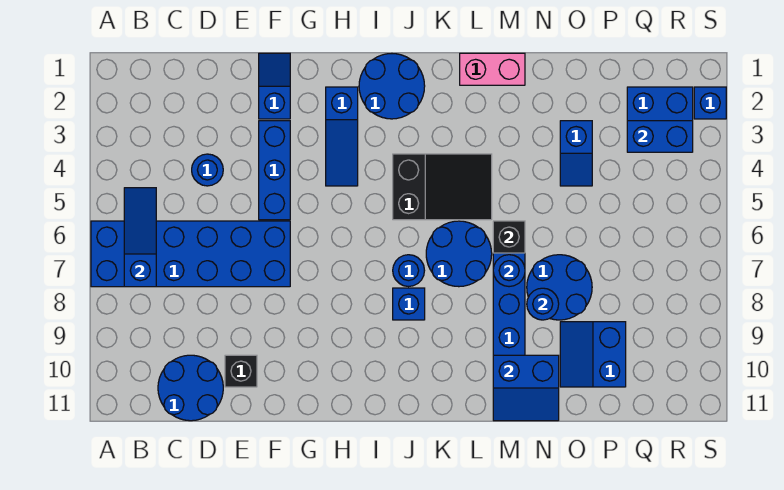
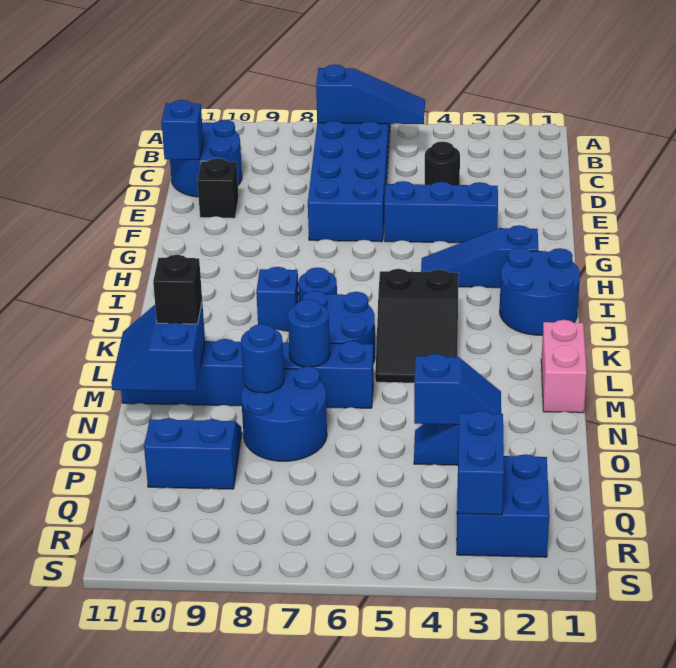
blue 1x1 round brick [192,154,223,186] -> black 1x1 round brick [425,142,460,185]
blue 1x2 slope [259,53,290,119] -> blue 1x2 slope moved to [414,354,501,425]
black 1x1 brick [493,221,525,253] -> black 1x1 brick moved to [153,255,202,324]
blue 1x1 brick [694,87,726,119] -> blue 1x1 brick moved to [161,100,203,160]

